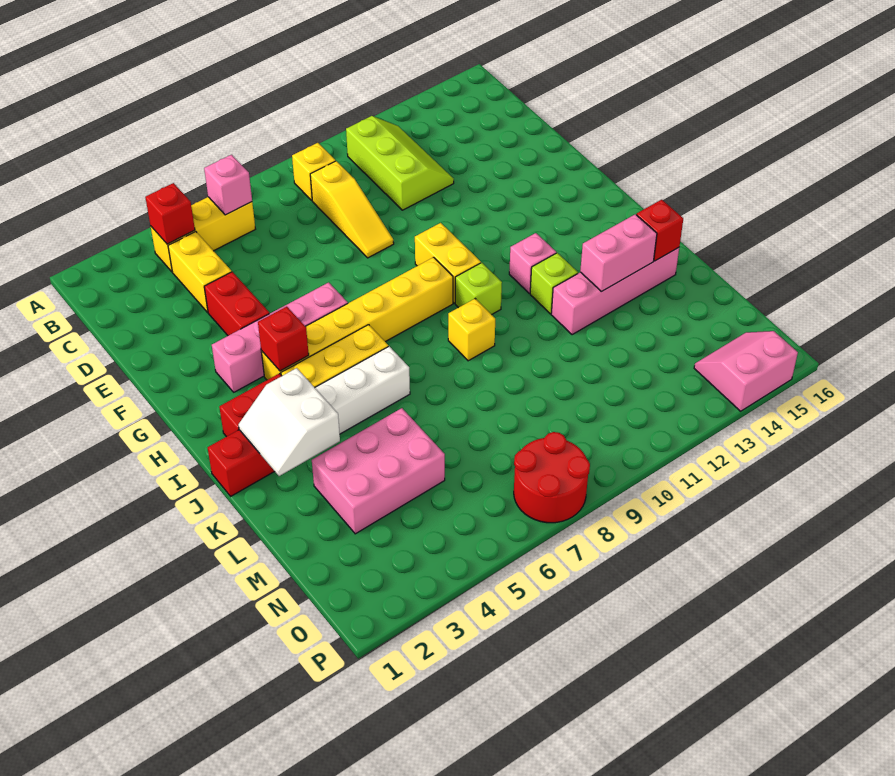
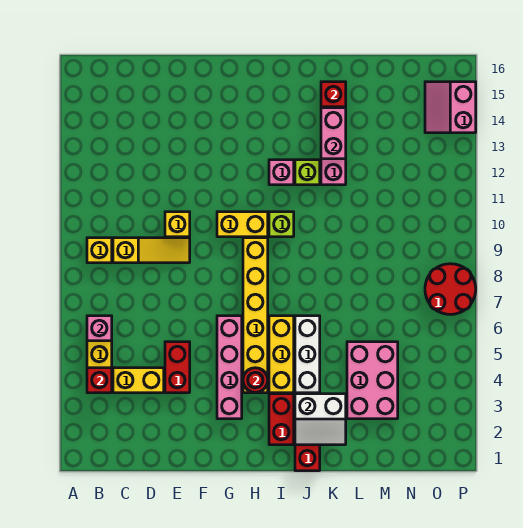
lime 2x3 slope [346,116,454,210] -> none
red 1x2 brick [204,272,269,336] -> red 1x2 brick turned to [165,342,190,393]
red 1x1 brick [258,307,309,371] -> red 1x1 round brick [243,368,268,392]
yellow 1x1 brick [448,299,495,361] -> yellow 1x1 brick moved to [165,212,190,237]

